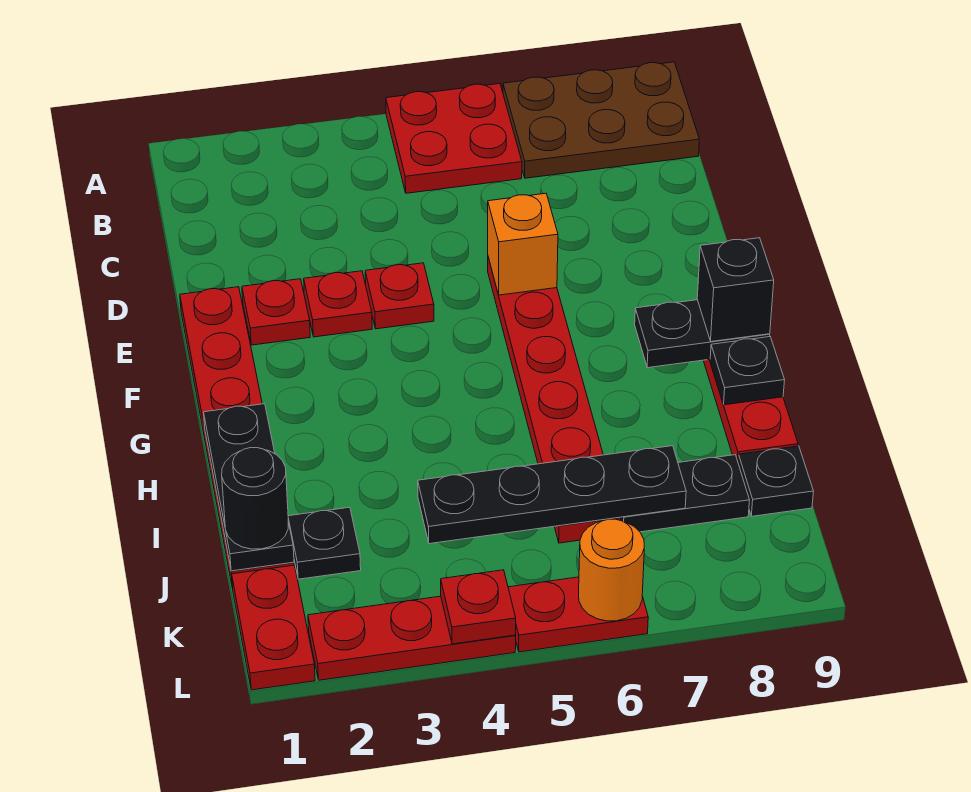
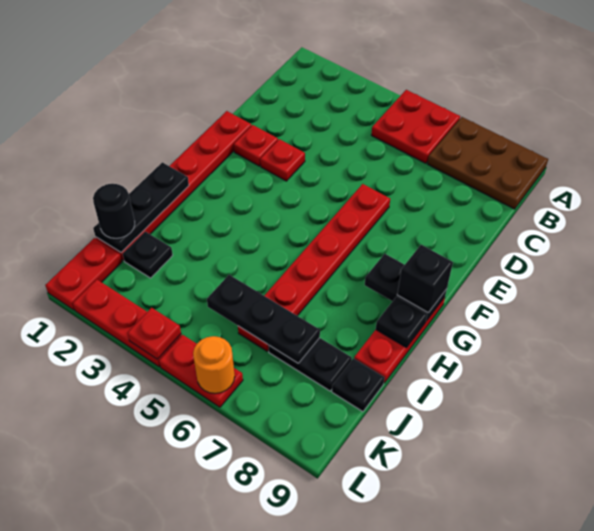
red 1x1 plate [365,263,434,329] -> none
orange 1x1 brick [488,193,558,295] -> none
black 1x4 plate [418,446,686,544] -> black 1x3 plate [207,275,320,363]

